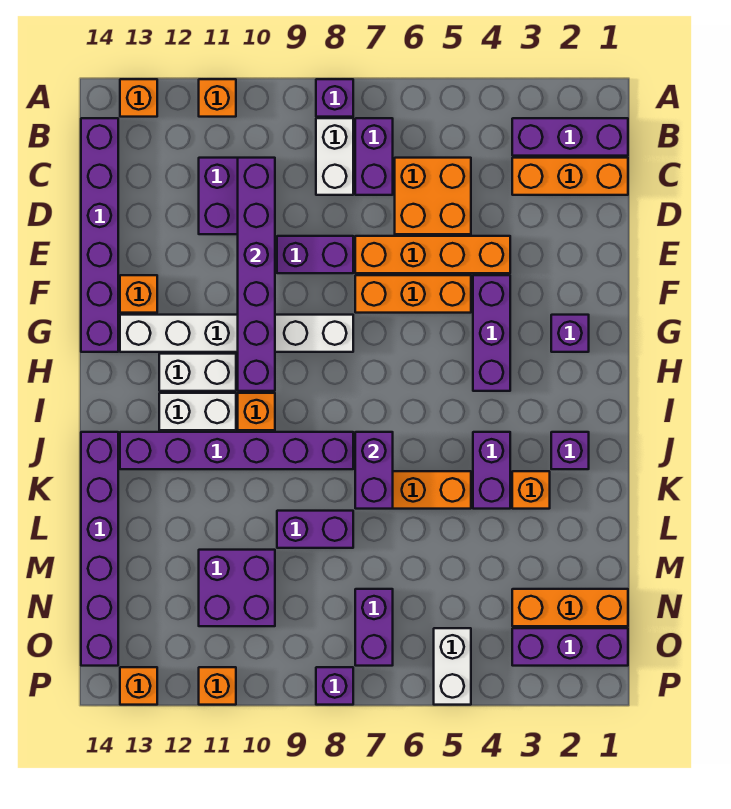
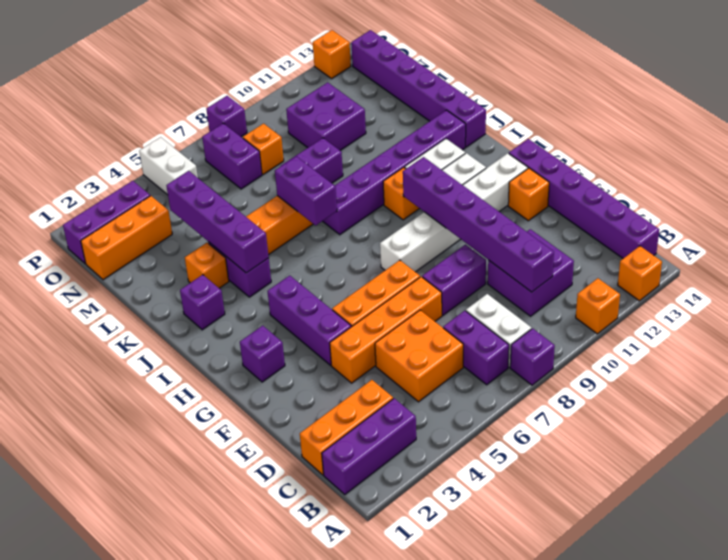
none -> purple 1x4 brick [166,171,269,273]
orange 1x1 brick [199,667,236,705] -> orange 1x1 brick moved to [243,124,284,175]

